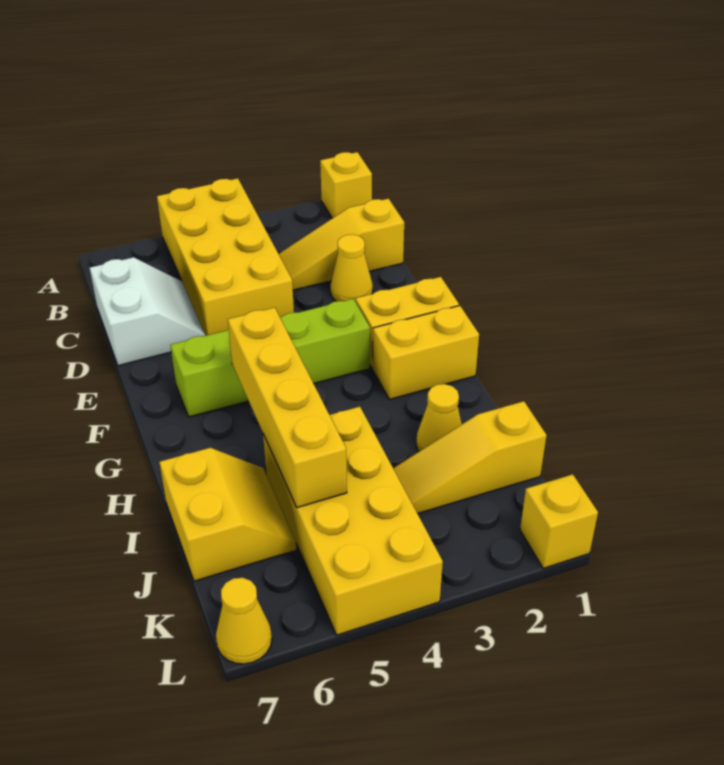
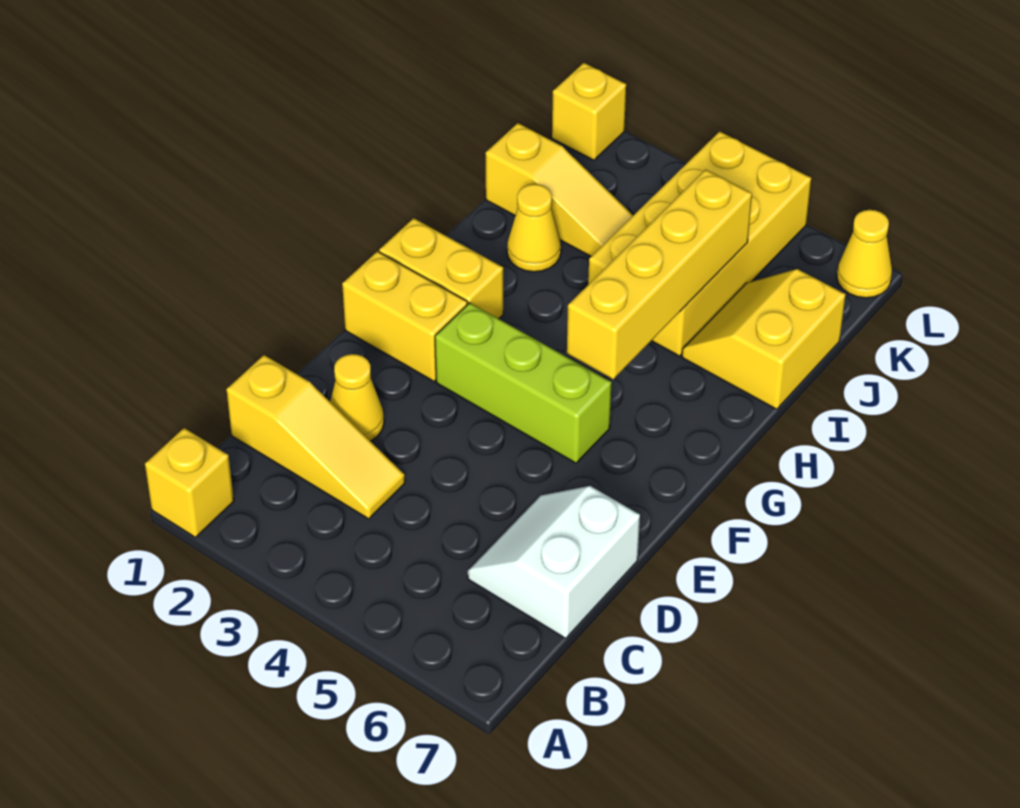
yellow 2x4 brick [157,178,294,336] -> none
lime 1x4 brick [170,299,370,417] -> lime 1x3 brick [435,303,612,463]

